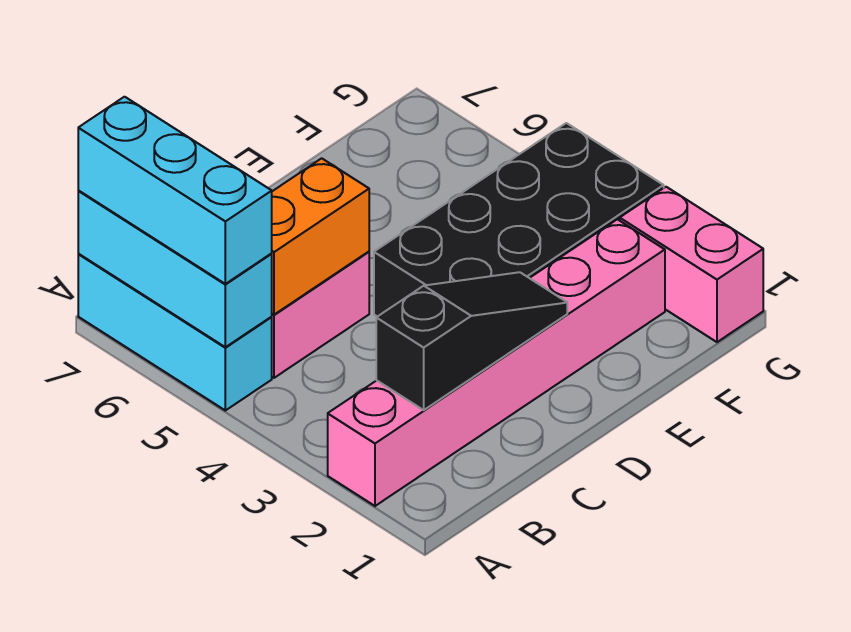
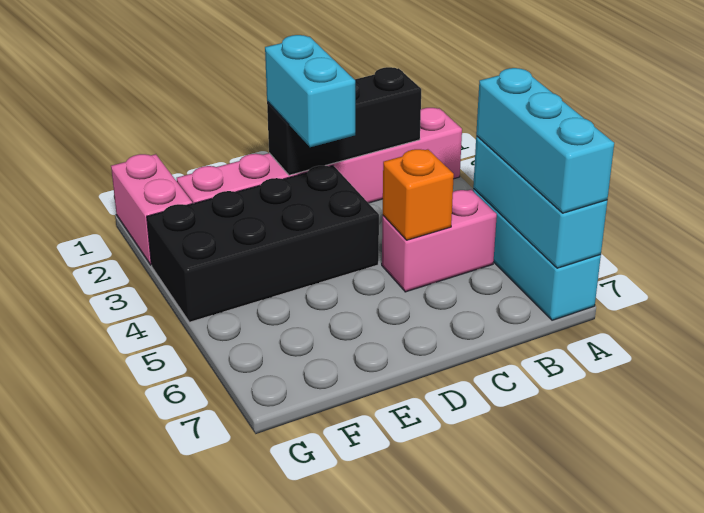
black 1x3 slope [376,272,567,410] -> black 1x3 brick [267,67,421,175]
orange 1x2 brick [271,158,369,315] -> orange 1x1 brick [383,149,454,240]
none -> cyan 1x2 brick [265,35,355,147]

